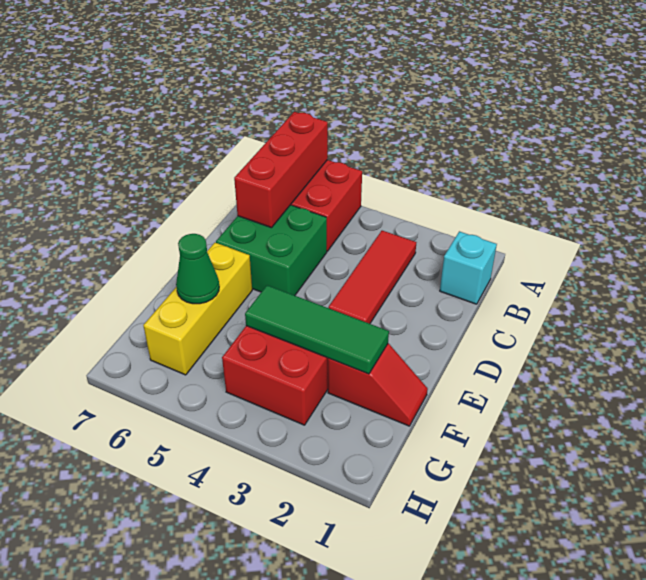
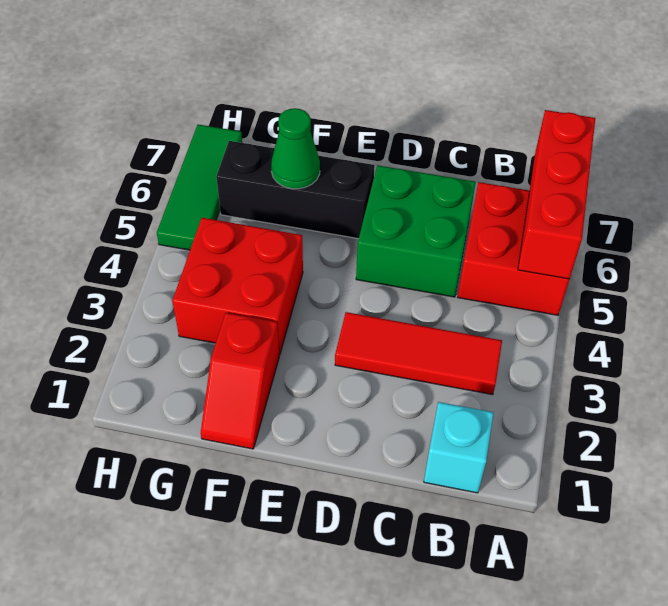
red 1x3 brick [234,112,328,228] -> red 1x3 brick turned to [518,110,595,279]
yellow 1x3 brick [143,243,252,375] -> black 1x3 brick [216,141,375,239]
green 1x3 tile [245,285,389,374] -> green 1x3 tile moved to [157,125,242,250]

